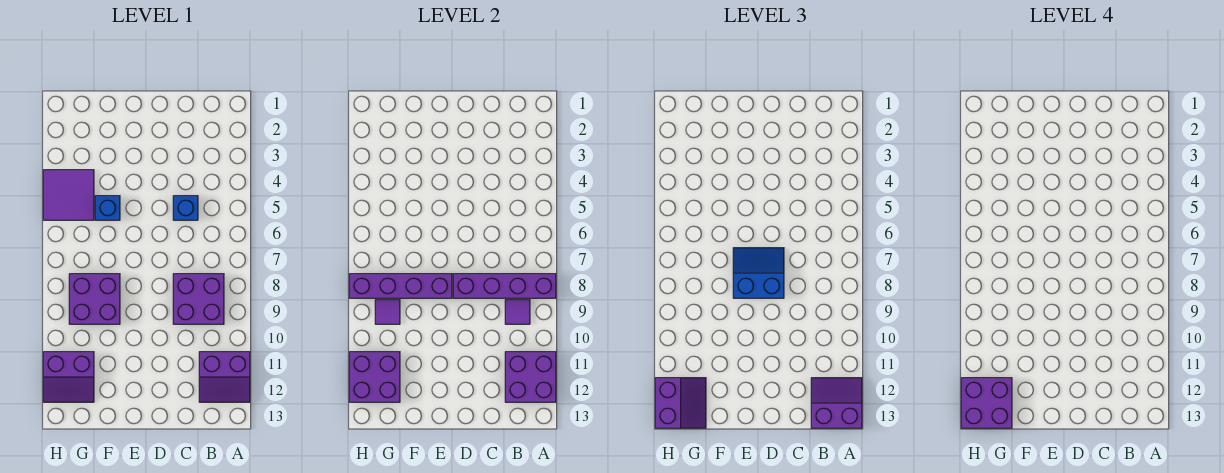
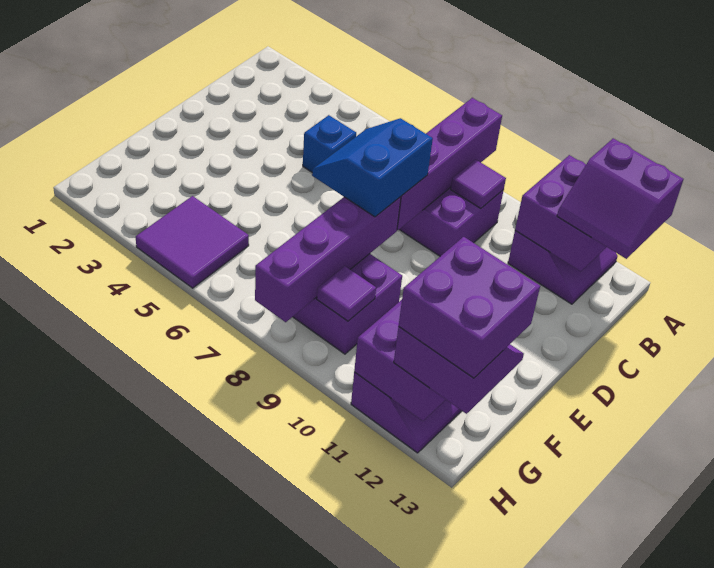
purple 2x2 slope [811,378,862,428] -> purple 2x2 slope turned to [557,138,684,259]
blue 1x1 brick [95,196,120,220] -> none

